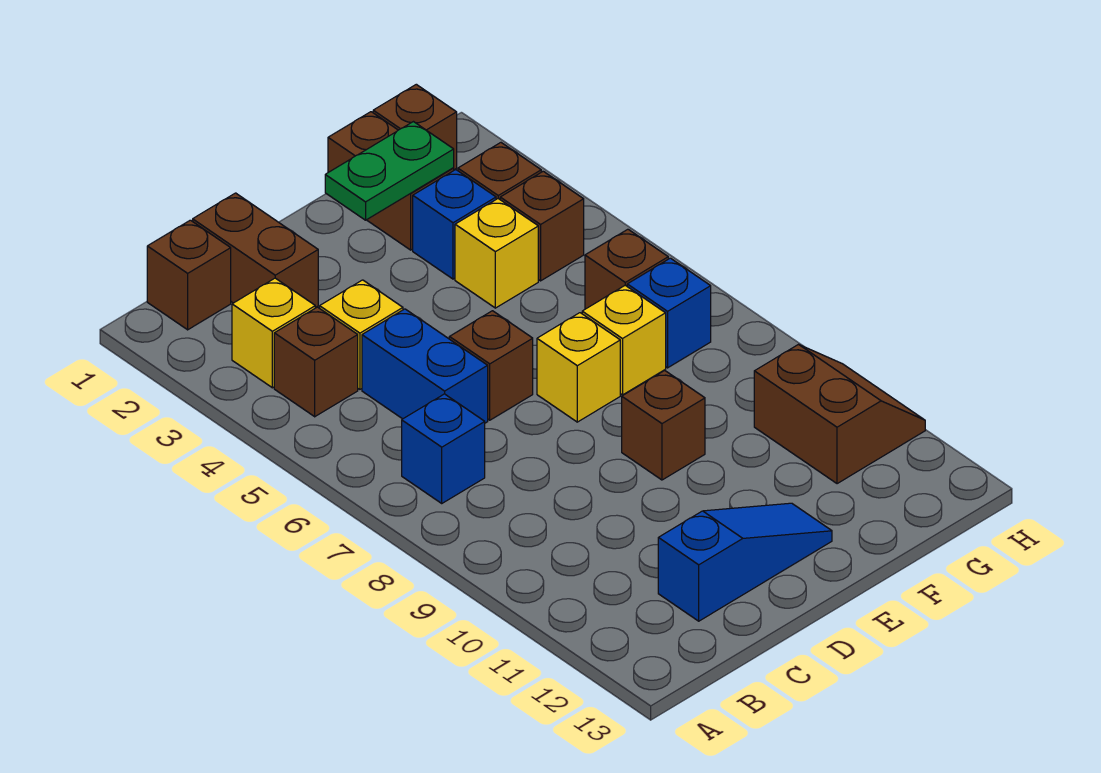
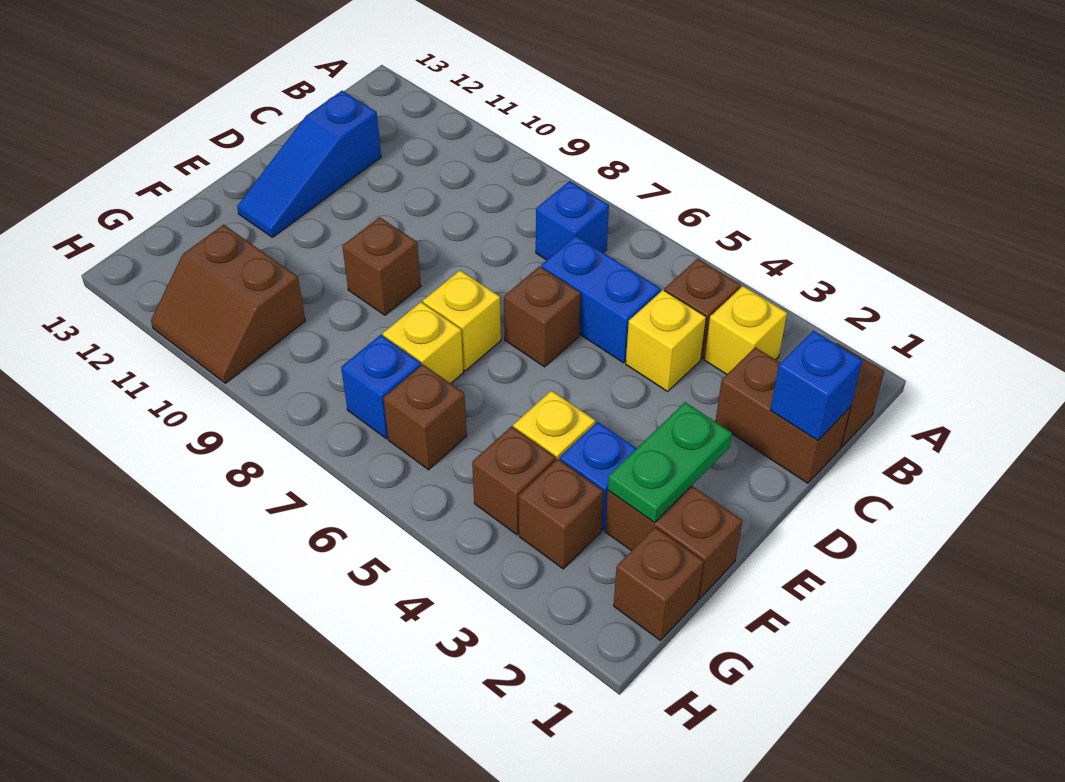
none -> blue 1x1 brick [770,331,862,441]

